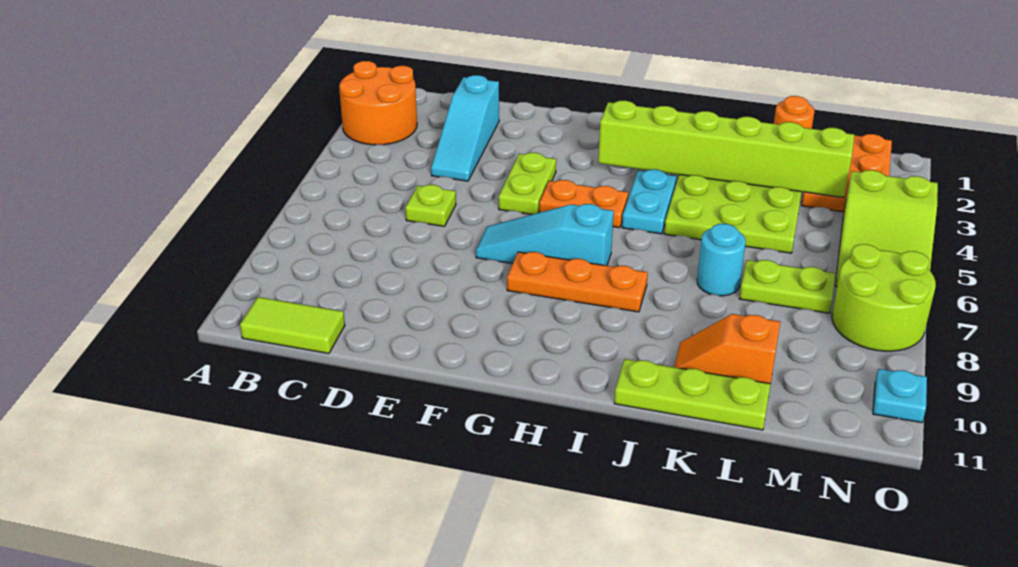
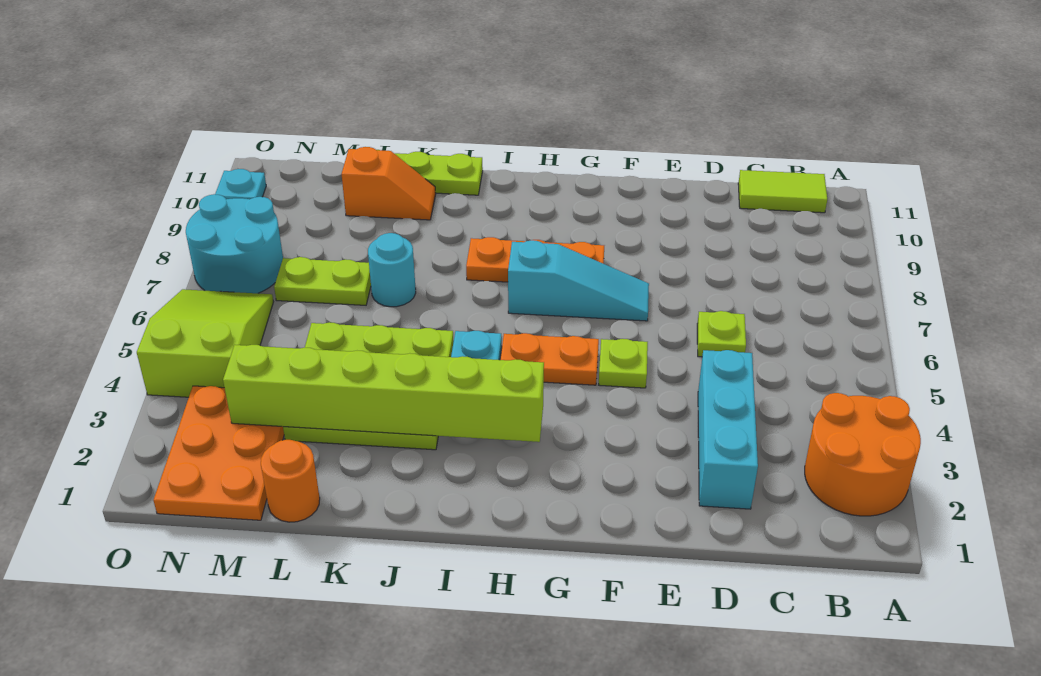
cyan 1x3 slope [431,75,499,181] -> cyan 1x3 brick [698,350,758,509]
lime 1x2 plate [499,153,556,215] -> lime 1x1 plate [599,339,648,388]
lime 2x2 round brick [832,244,936,351] -> cyan 2x2 round brick [186,194,283,293]

